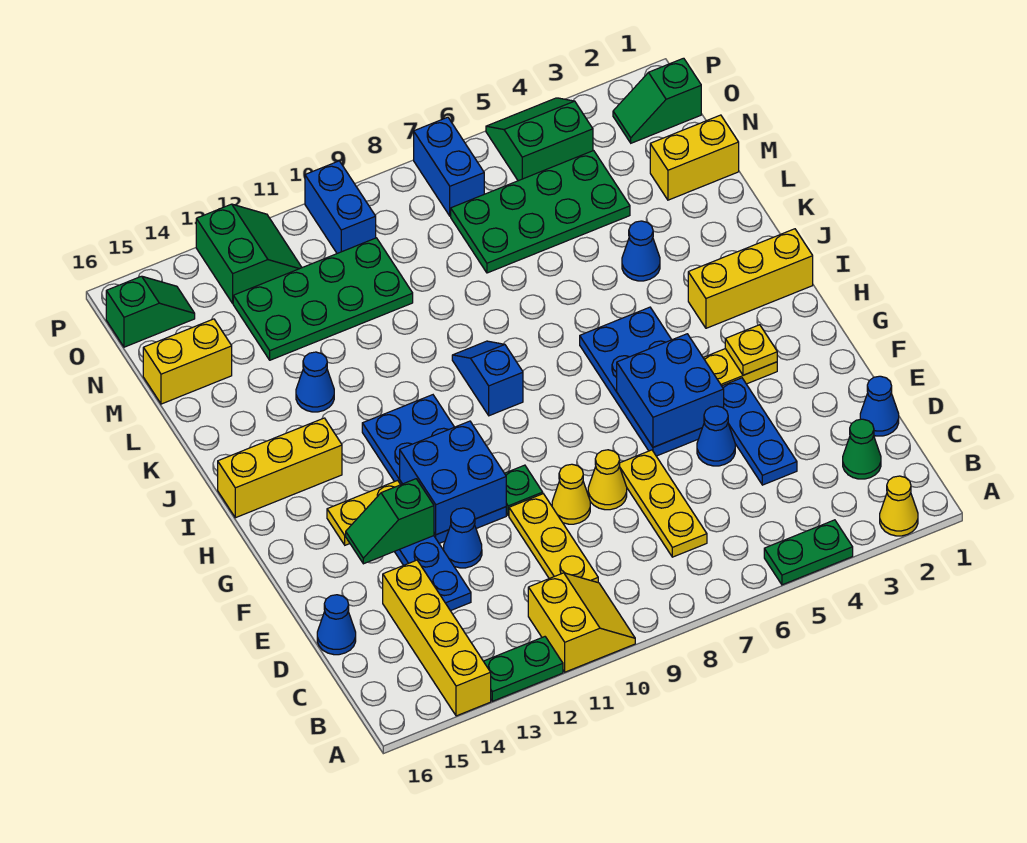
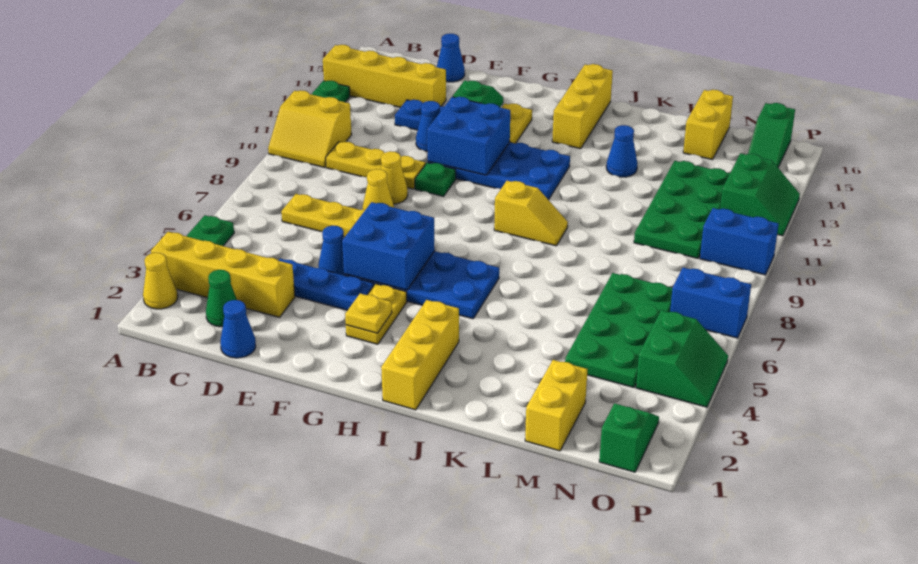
none -> yellow 1x4 brick [151,232,295,317]
blue 1x2 slope [452,341,523,416] -> yellow 1x2 slope [494,181,568,246]
blue 1x1 cone [622,221,660,281] -> none
green 2x2 slope [196,204,302,303] -> green 2x2 slope turned to [720,153,800,236]

